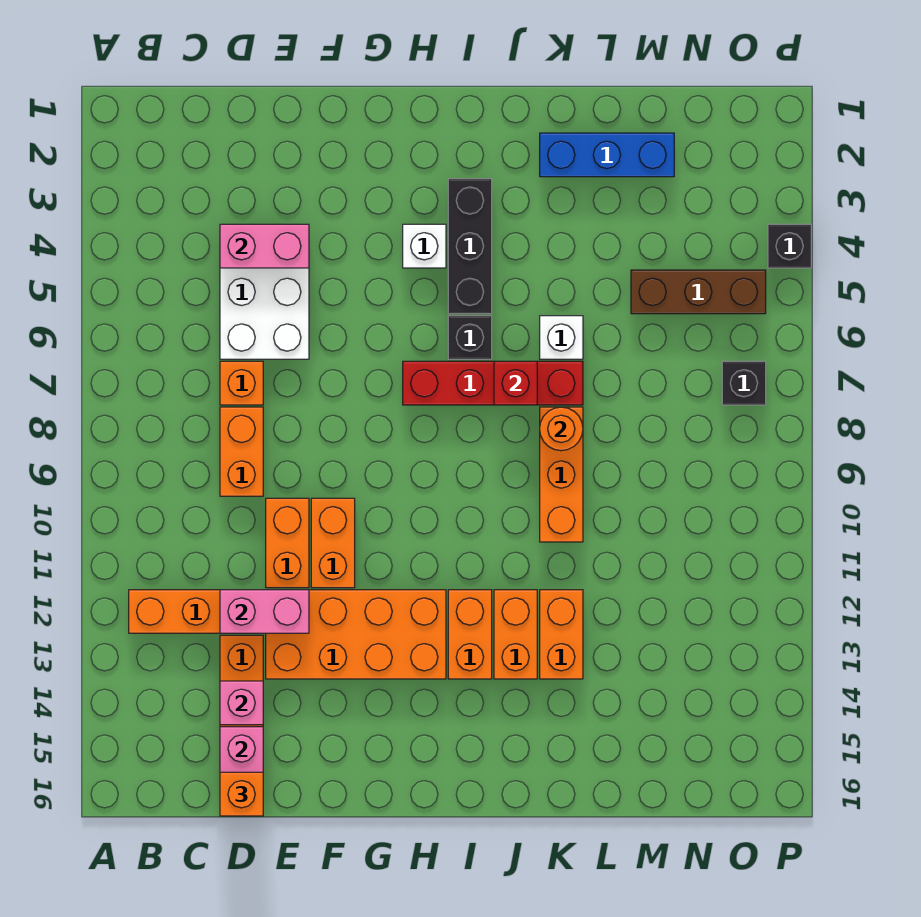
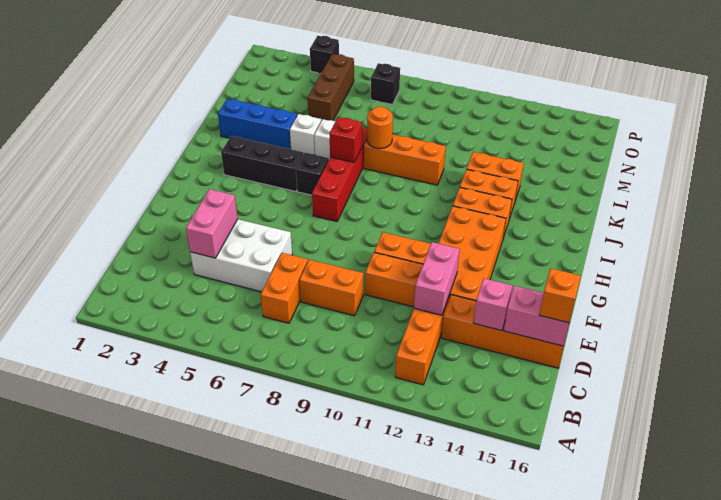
orange 1x1 brick [220,361,263,405] -> orange 1x2 brick [261,253,308,323]
white 1x1 brick [403,224,446,268] -> white 1x1 brick moved to [290,114,321,154]
blue 1x3 brick [540,133,674,177] -> blue 1x3 brick turned to [218,99,297,149]

